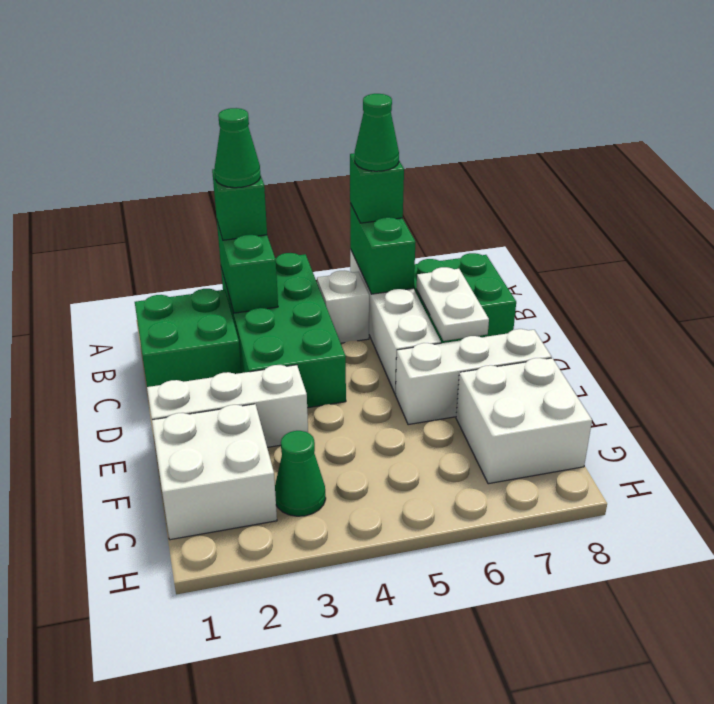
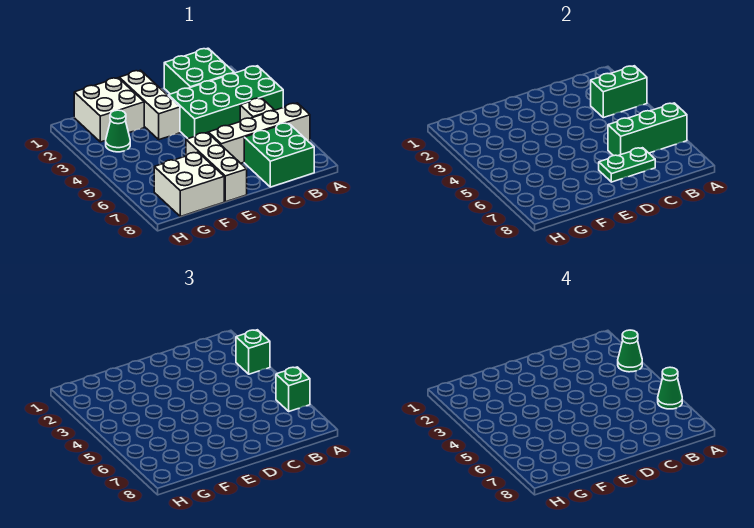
green 1x2 brick [350,204,416,294] -> green 1x3 brick [608,103,687,156]
white 1x2 plate [417,267,489,341] -> green 1x2 plate [599,148,655,182]

